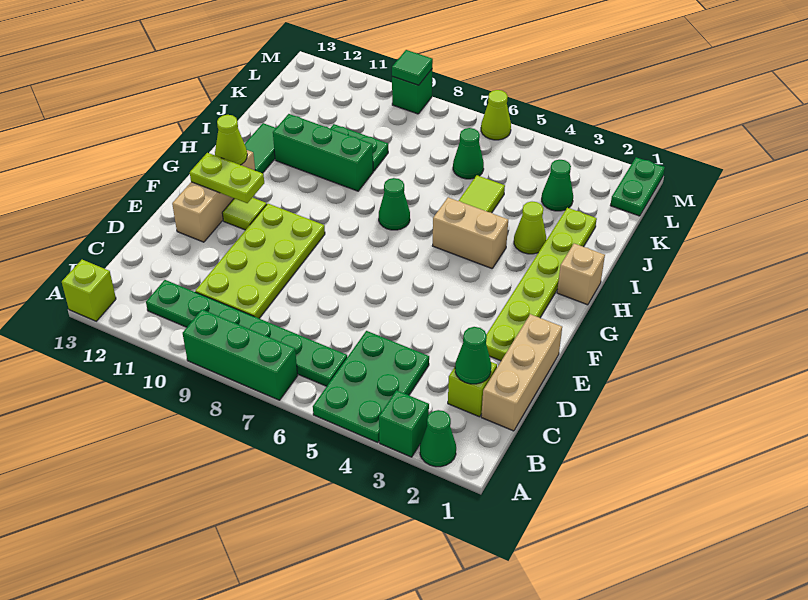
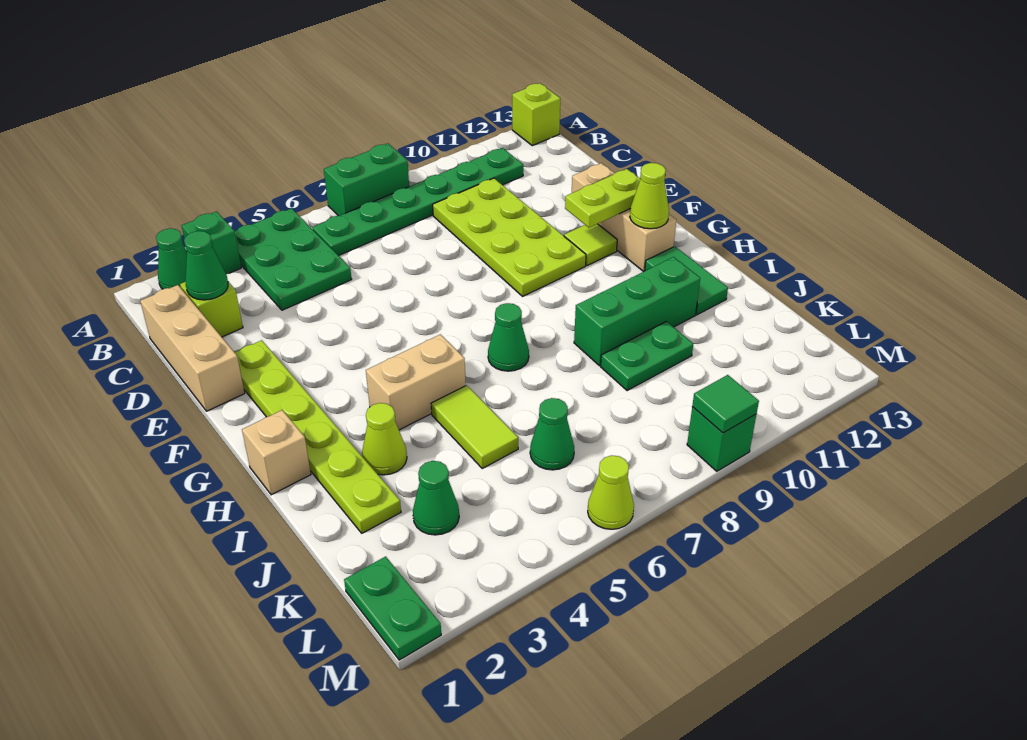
green 1x3 brick [183,310,298,400] -> green 1x2 brick [324,143,409,216]

